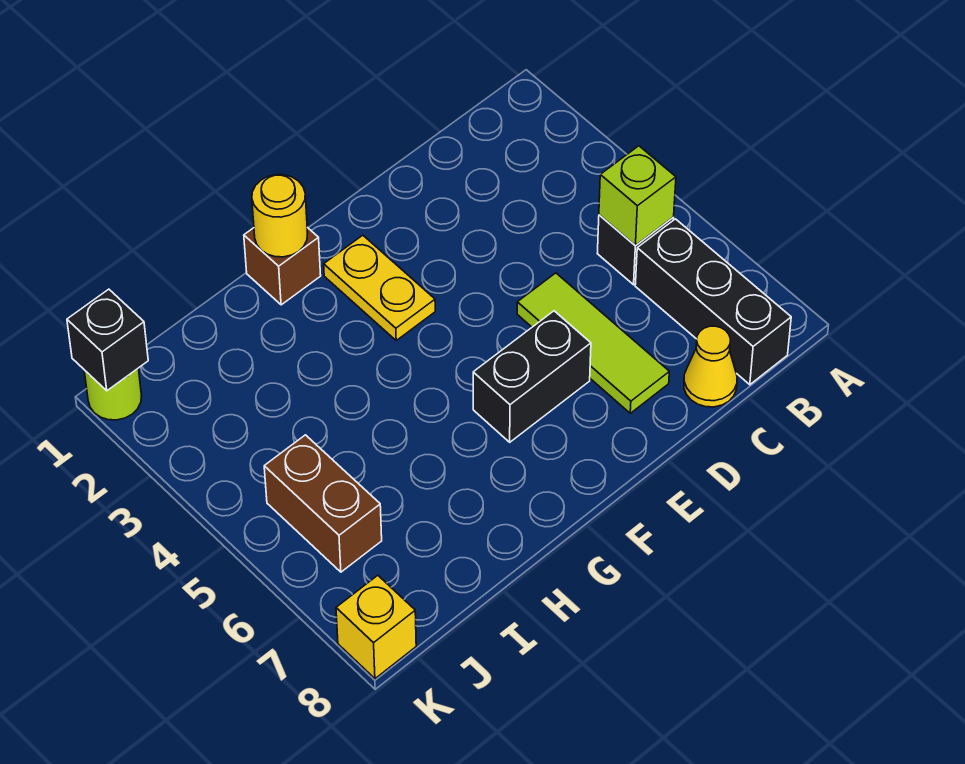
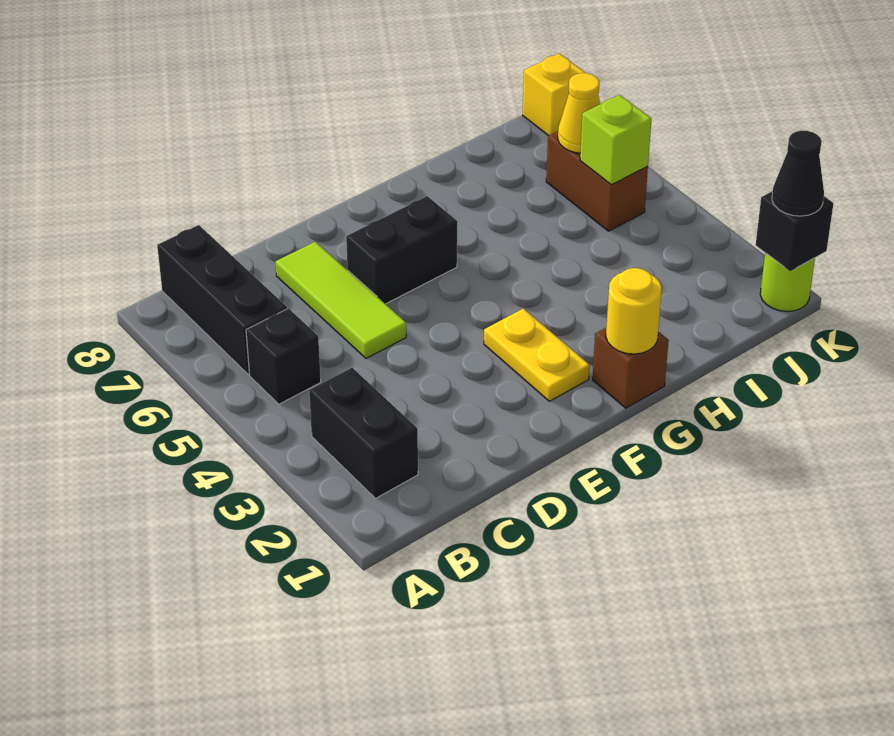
none -> black 1x2 brick [309,368,418,498]
lime 1x1 brick [599,146,676,245] -> lime 1x1 brick moved to [580,95,651,185]
yellow 1x1 cone [684,326,737,407] -> yellow 1x1 cone moved to [558,73,600,153]
none -> black 1x1 cone [772,131,824,216]

